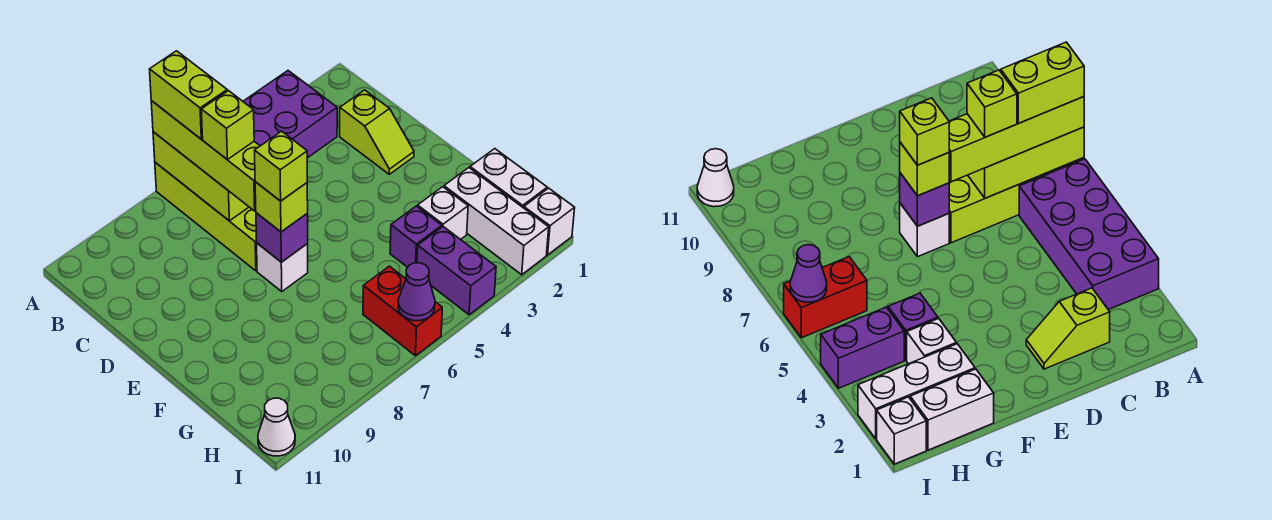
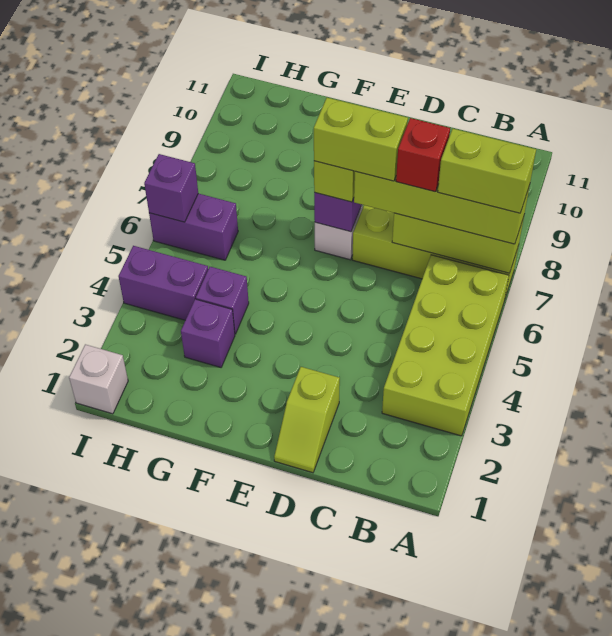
purple 2x4 brick [243,71,337,158] -> lime 2x4 brick [382,255,509,436]
lime 1x2 slope [340,90,414,174] -> lime 1x2 slope turned to [274,367,340,473]
lime 1x1 brick [201,91,254,160] -> red 1x1 brick [396,118,450,192]
lime 1x1 brick [255,131,307,201] -> lime 1x2 brick [314,98,408,181]
white 1x2 brick [470,149,547,208] -> none
white 1x3 brick [444,168,549,275] -> none
white 1x1 brick [418,187,468,239] -> purple 1x1 brick [181,299,235,367]
red 1x2 brick [363,266,442,356] -> purple 1x2 brick [149,193,238,260]
purple 1x1 cone [398,263,435,321] -> purple 1x1 brick [144,154,198,222]
white 1x1 cone [258,398,295,456] -> none

